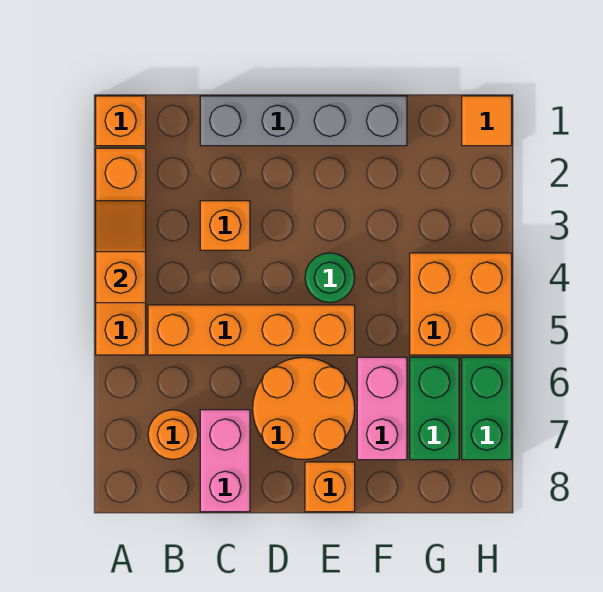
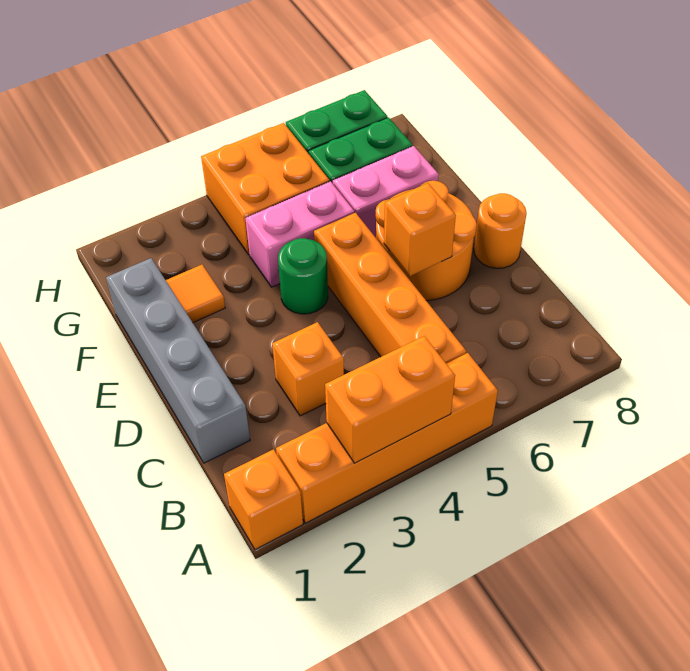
orange 1x2 slope [96,201,146,303] -> orange 1x2 brick [325,336,455,463]
orange 1x1 round brick [148,410,198,459] -> orange 1x1 round brick moved to [474,193,527,268]
pink 1x2 brick [200,410,250,512] -> pink 1x2 brick moved to [245,181,354,287]
orange 1x1 brick [305,462,355,512] -> orange 1x1 brick moved to [384,183,456,276]
orange 1x1 tile [462,96,512,146] -> orange 1x1 tile moved to [166,265,225,323]

